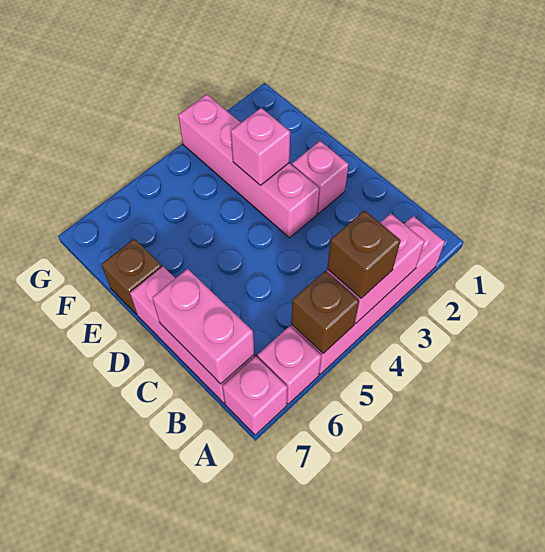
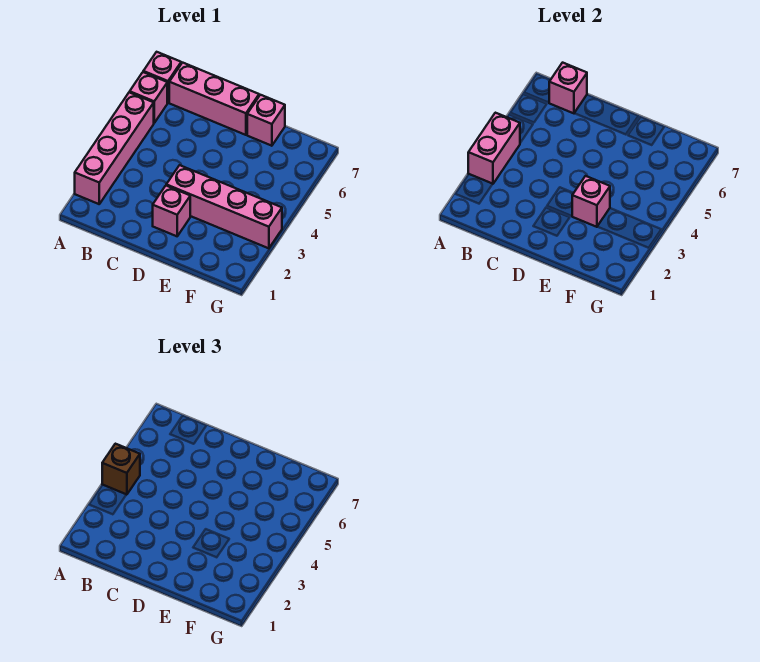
brown 1x1 brick [291,271,359,354] -> none
pink 1x2 brick [152,269,254,384] -> pink 1x1 brick [549,63,587,113]
brown 1x1 brick [102,239,162,314] -> pink 1x1 brick [247,95,285,146]

